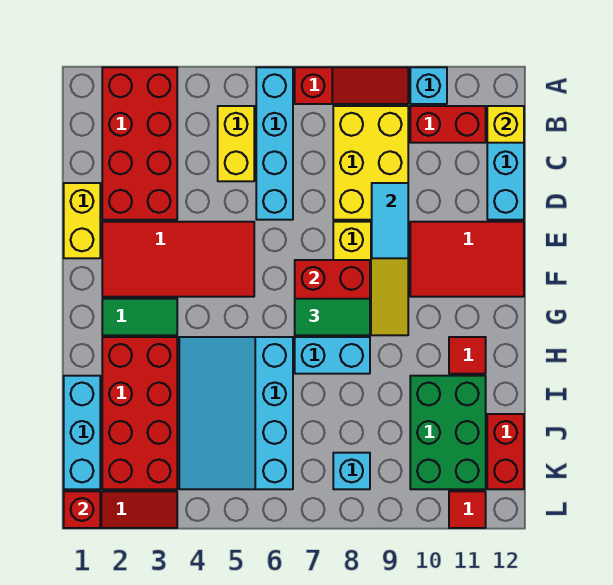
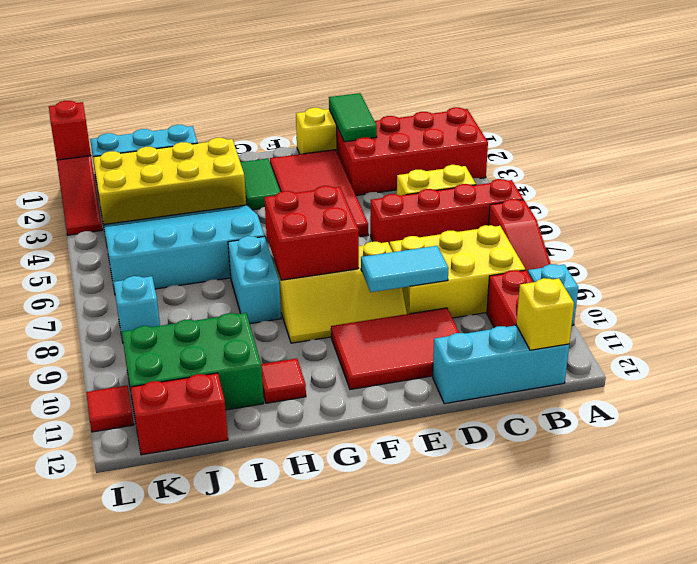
cyan 1x4 brick [256,67,293,220] -> red 1x4 brick [370,179,523,245]
red 2x3 tile [410,222,524,297] -> red 2x3 tile turned to [331,308,459,389]
green 1x2 tile [295,299,370,335] -> green 1x2 tile moved to [329,93,377,142]
red 2x4 brick [102,337,177,489] -> yellow 2x4 brick [93,138,246,225]

